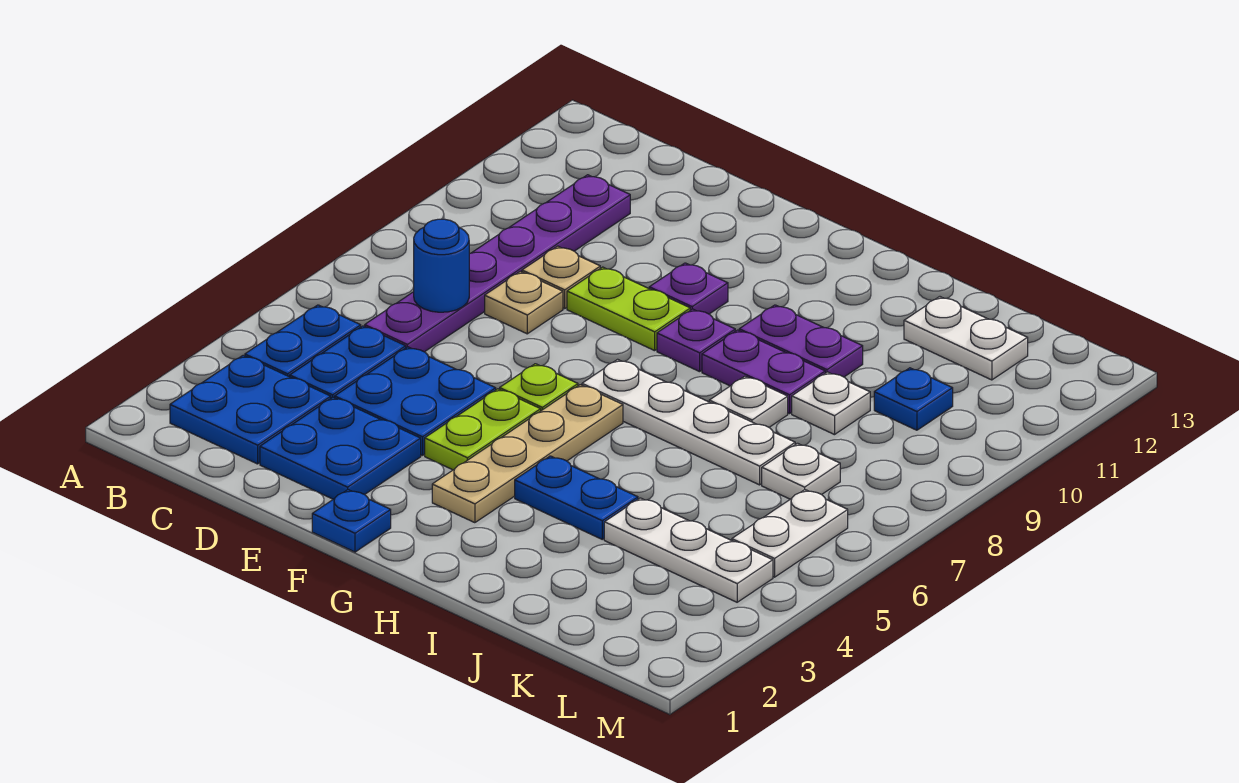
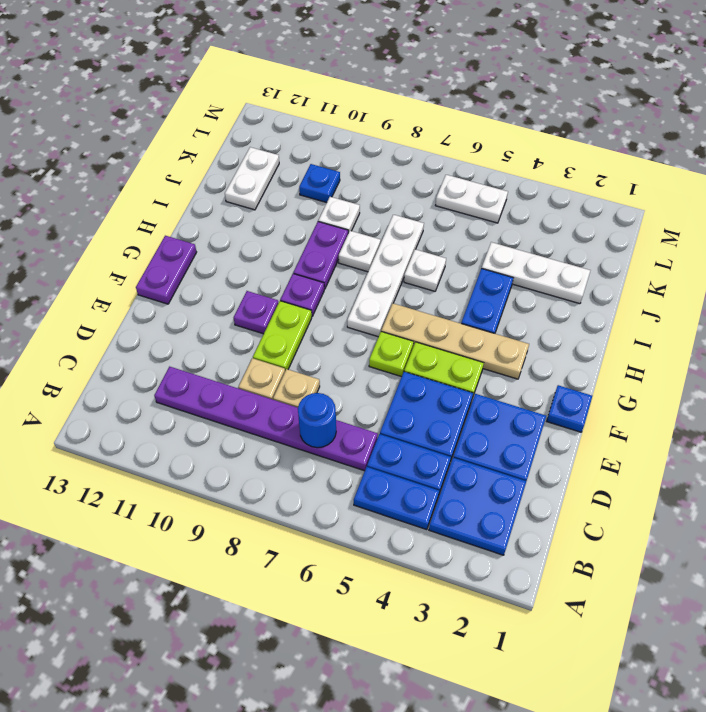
purple 1x2 plate [739,305,863,377] -> purple 1x2 plate moved to [136,236,197,304]
white 1x3 plate [604,498,773,602] -> white 1x3 plate turned to [482,242,590,304]
white 1x1 plate [762,443,840,499] -> white 1x1 plate moved to [404,249,446,291]

